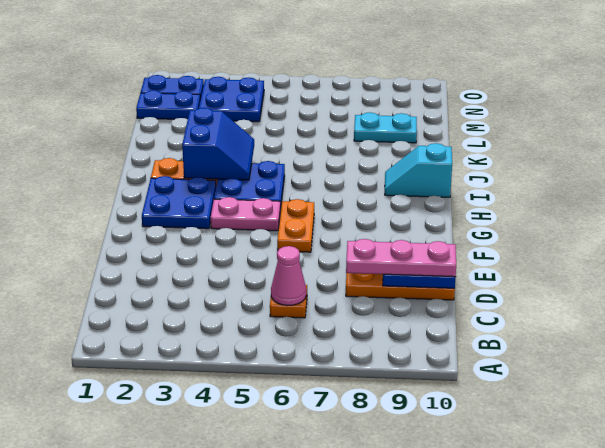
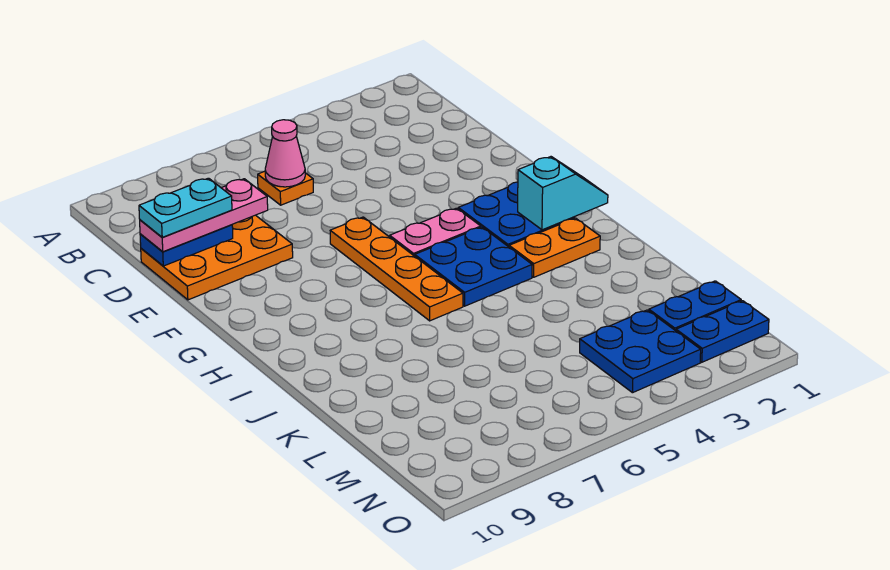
orange 1x2 plate [277,199,314,252] -> orange 1x4 plate [330,217,463,321]
blue 2x2 slope [182,108,254,180] -> none
cyan 1x2 slope [385,143,452,197] -> cyan 1x2 slope moved to [518,157,608,230]
cyan 1x2 plate [354,112,417,143] -> cyan 1x2 plate moved to [139,178,232,237]

